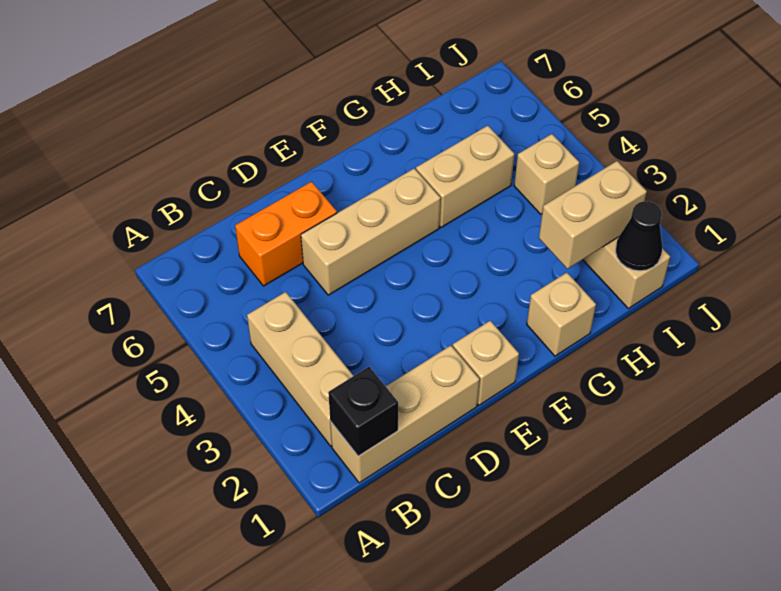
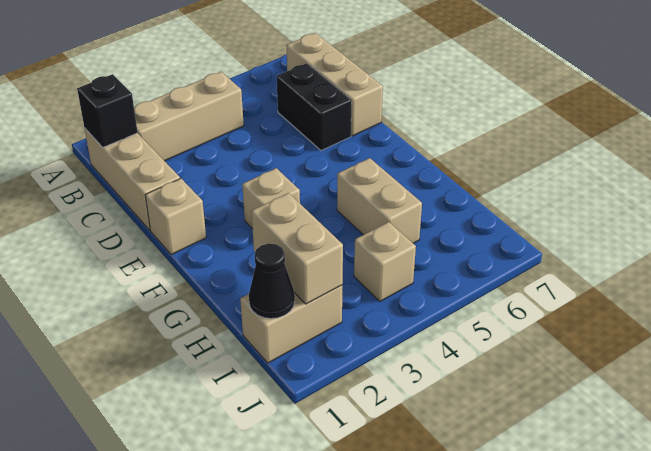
orange 1x2 brick [235,182,337,286] -> black 1x2 brick [277,63,352,151]
tan 1x3 brick [301,168,441,295] -> tan 1x3 brick moved to [286,33,383,136]
tan 1x1 brick [527,272,596,356] -> tan 1x1 brick moved to [242,168,300,229]

